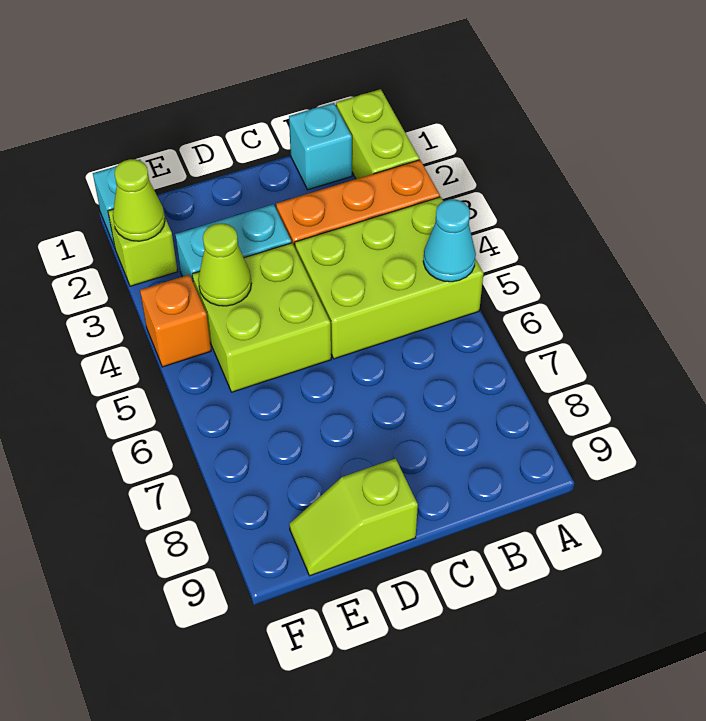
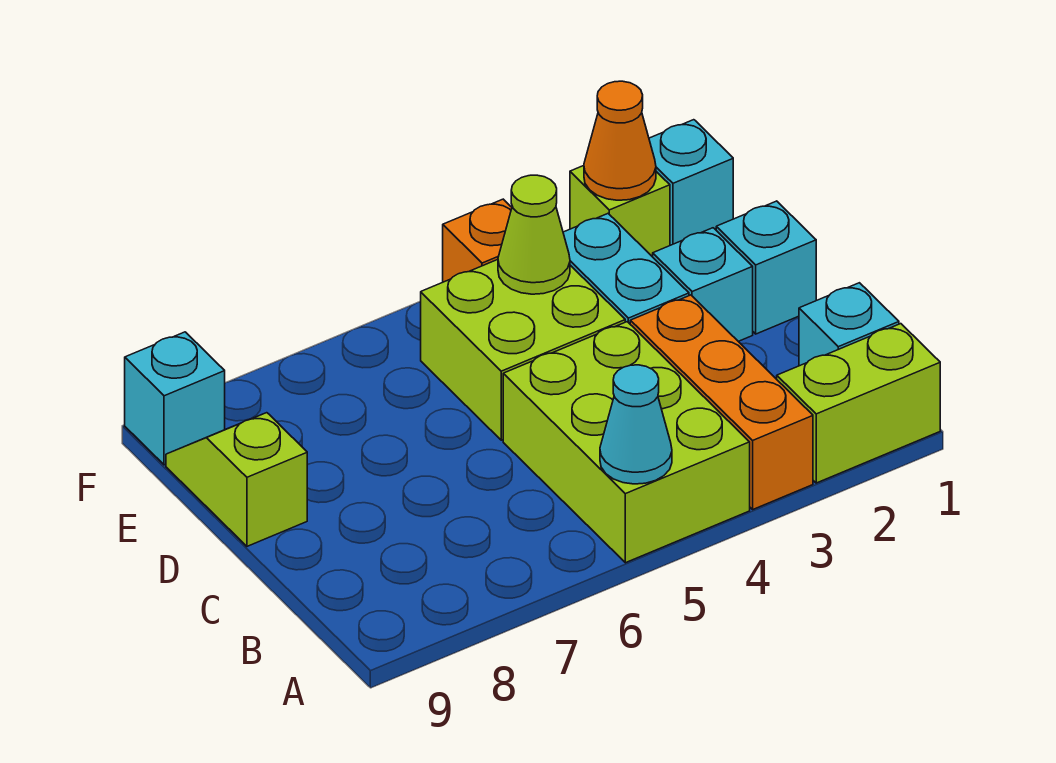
none -> cyan 1x1 brick [716,201,816,334]
none -> cyan 1x1 brick [653,228,753,341]
lime 1x1 cone [113,159,165,241] -> orange 1x1 cone [584,81,656,200]
none -> cyan 1x1 brick [125,332,225,465]

